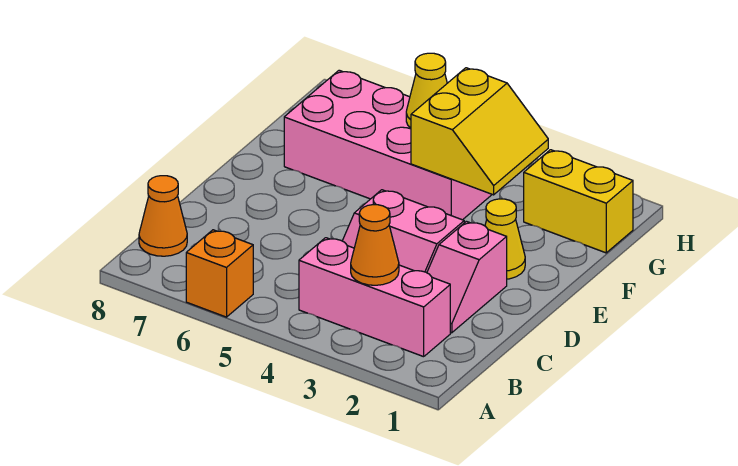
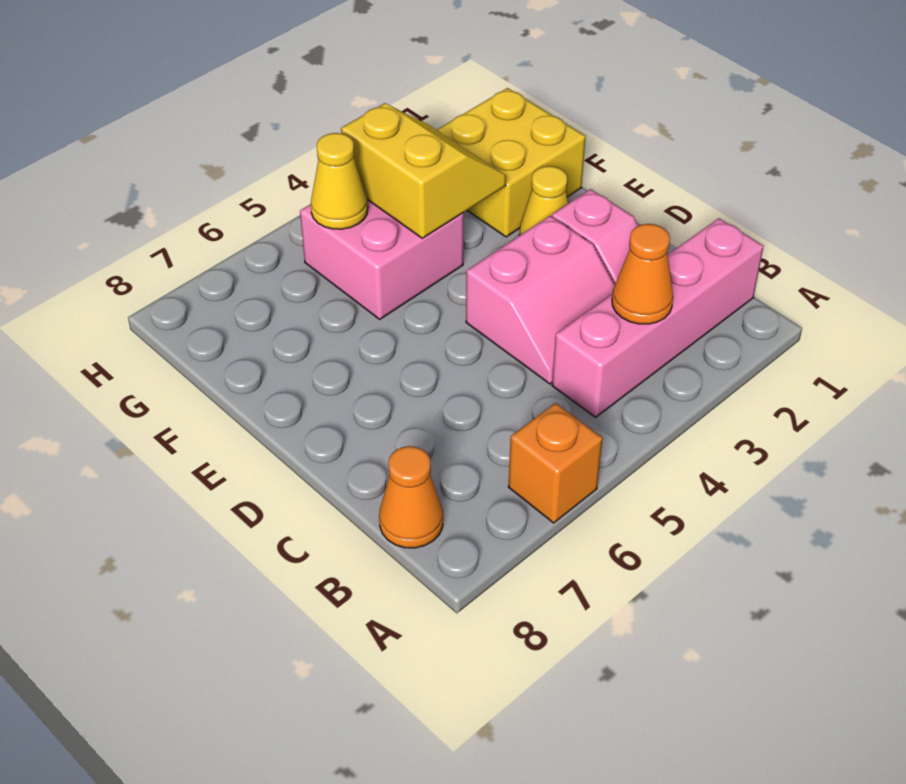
pink 1x3 brick [299,238,450,357] -> pink 1x4 brick [552,218,764,417]
pink 2x4 brick [284,70,492,220] -> pink 2x2 brick [300,200,464,319]
yellow 1x2 brick [524,150,633,253] -> yellow 2x2 brick [437,88,586,237]

